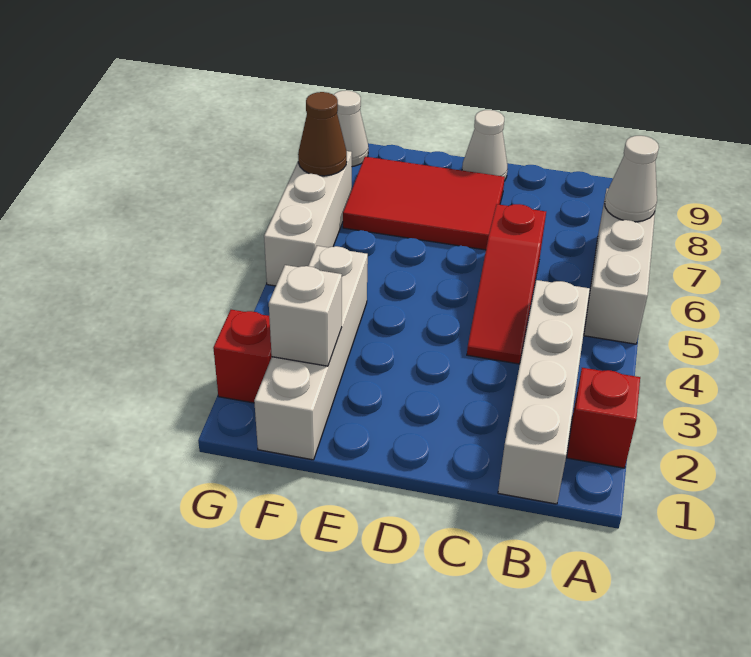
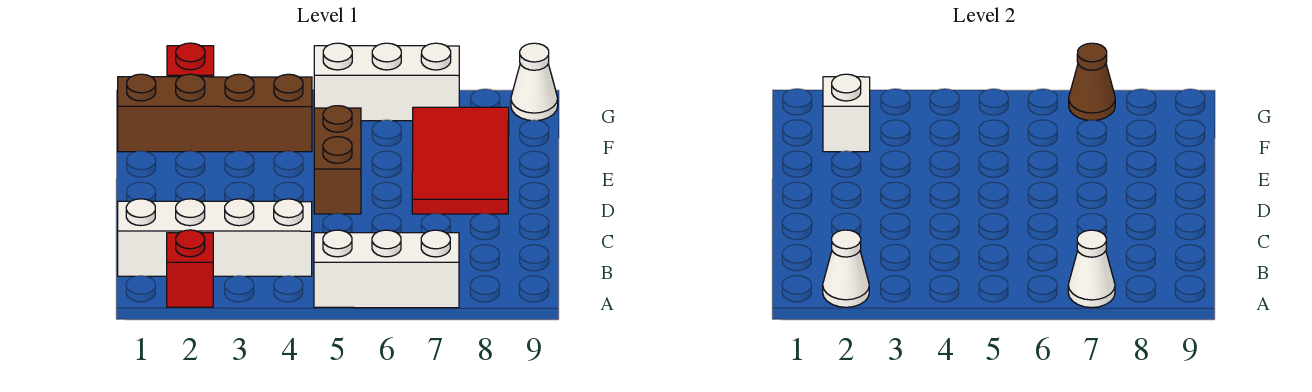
red 1x3 slope [467,204,546,364] -> none
none -> brown 1x2 brick [314,106,361,214]
white 1x1 cone [462,110,508,181] -> white 1x1 cone moved to [823,230,869,307]
white 1x4 brick [254,246,368,460] -> brown 1x4 brick [118,74,312,152]

